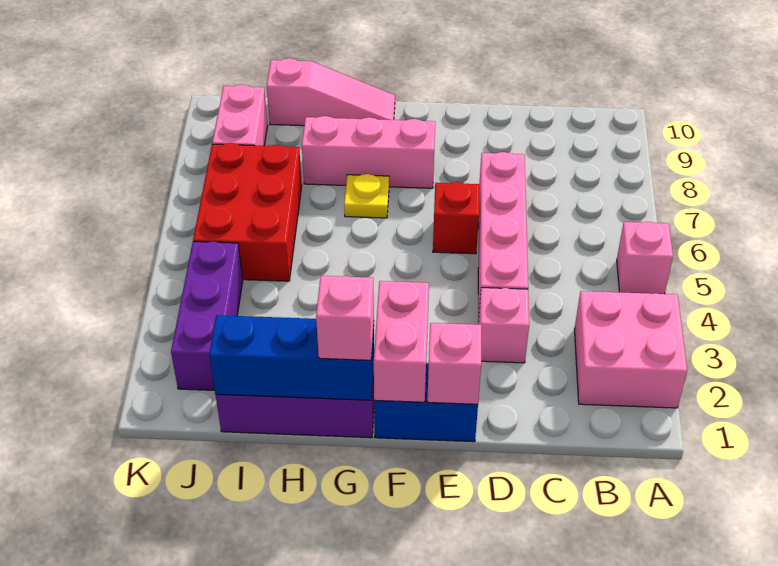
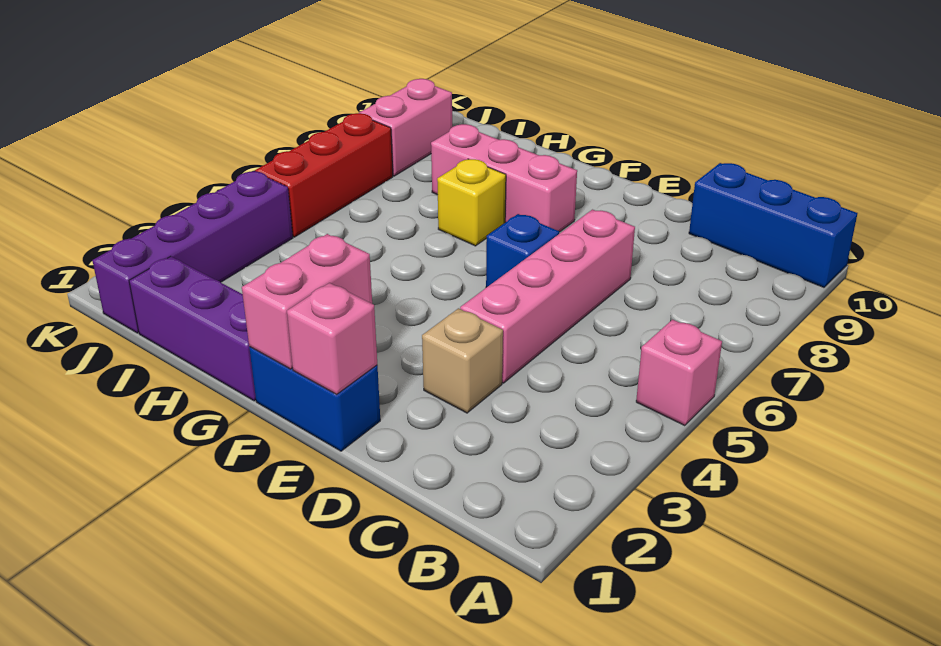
pink 2x2 brick [574,291,687,408] -> none
pink 1x1 brick [478,288,529,363] -> tan 1x1 brick [422,308,503,413]
red 1x1 brick [433,182,479,254] -> blue 1x1 brick [486,214,559,287]
blue 1x3 brick [209,315,374,400] -> blue 1x3 brick moved to [689,163,857,287]
pink 1x1 brick [316,276,374,360] -> none
yellow 1x1 plate [344,174,389,218] -> yellow 1x1 brick [437,159,506,246]
pink 1x3 slope [267,58,395,126] -> none
red 2x3 brick [193,143,302,281] -> red 1x3 brick [255,113,393,237]
purple 1x3 brick [171,241,243,390] -> purple 1x4 brick [92,171,293,333]

